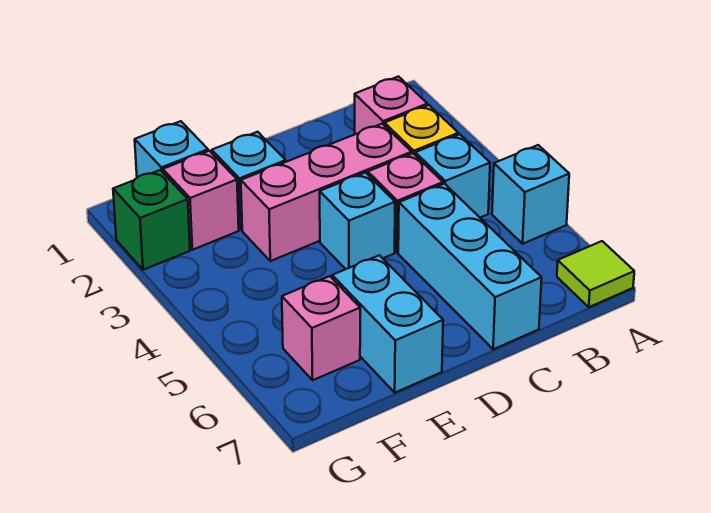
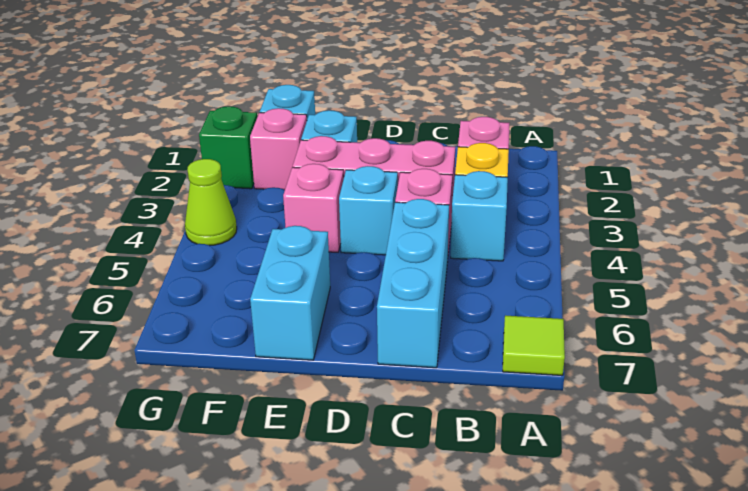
cyan 1x1 brick [492,145,569,244] -> none
pink 1x1 brick [282,276,360,380] -> pink 1x1 brick moved to [283,164,344,252]
none -> lime 1x1 cone [185,159,237,245]

